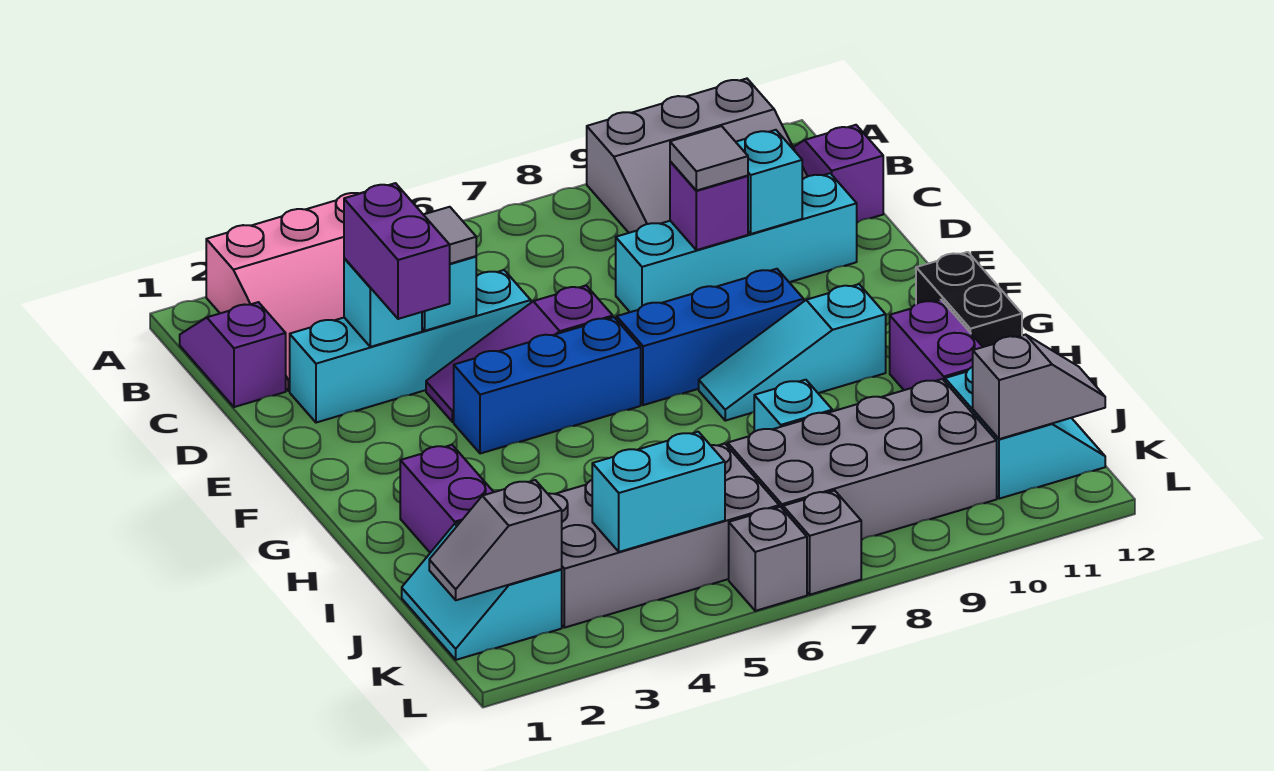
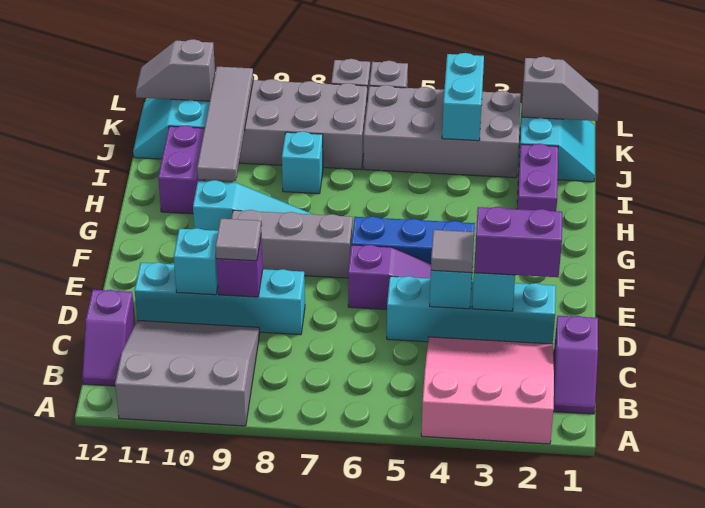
purple 1x2 brick [344,183,450,319] -> purple 1x2 brick turned to [474,207,562,277]
blue 1x3 brick [617,269,804,405] -> grey 1x3 brick [232,210,353,278]
black 1x2 brick [916,252,1022,347] -> none
none -> grey 1x4 tile [197,67,253,181]
cyan 1x2 brick [592,432,725,552] -> cyan 1x2 brick turned to [442,53,484,141]

